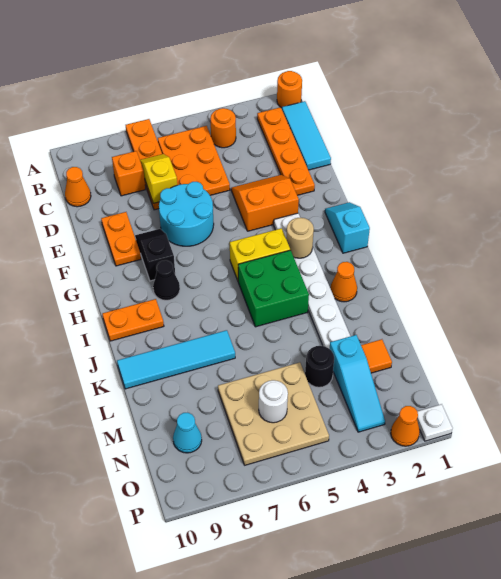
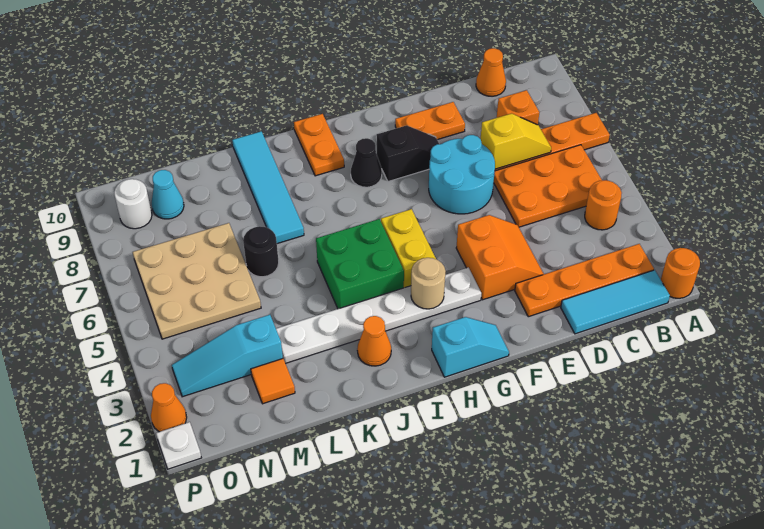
black 1x1 round brick [305,346,334,387] -> black 1x1 round brick moved to [243,226,279,277]
white 1x1 round brick [259,380,288,423] -> white 1x1 round brick moved to [114,179,152,229]

